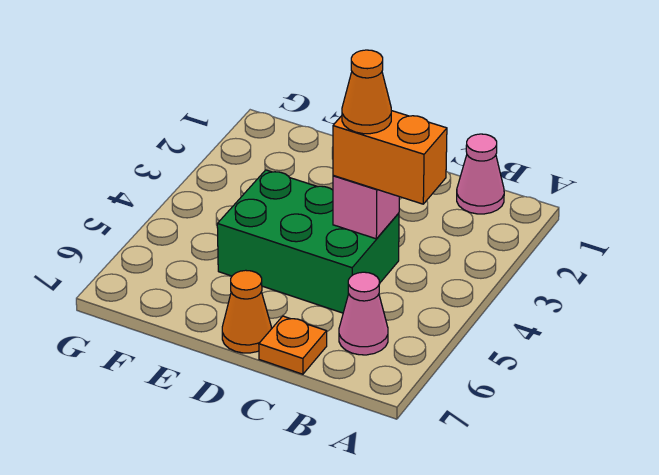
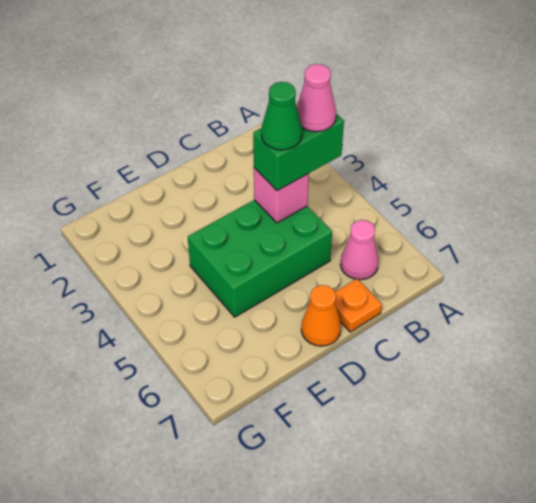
pink 1x1 cone [457,134,504,214] -> pink 1x1 cone moved to [297,64,336,132]
orange 1x2 brick [333,111,447,204] -> green 1x2 brick [253,114,344,191]
orange 1x1 cone [342,50,391,134] -> green 1x1 cone [261,82,302,150]

